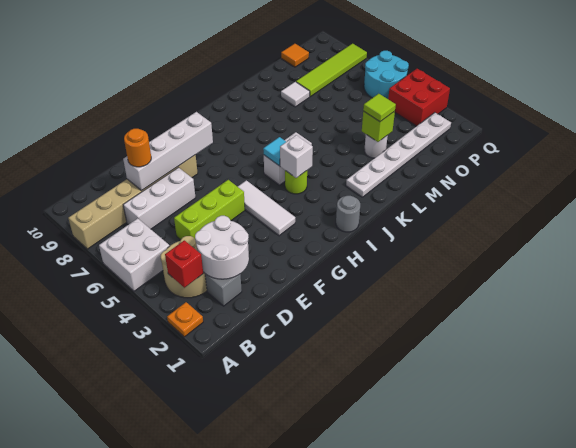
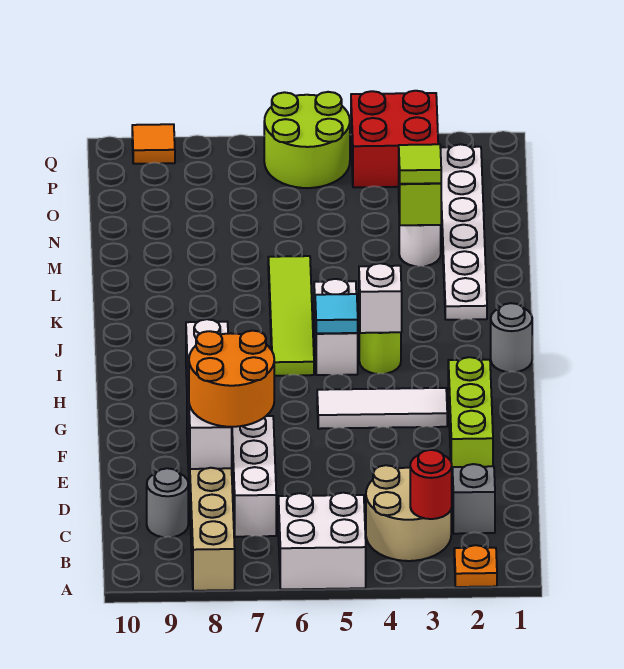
red 1x1 brick [165,240,203,288] -> red 1x1 round brick [410,450,452,519]
white 2x2 round brick [195,216,249,279] -> none
none -> grey 1x1 round brick [147,468,188,537]
lime 1x3 brick [174,180,245,240] -> lime 1x3 brick moved to [448,357,493,467]
orange 1x1 round brick [124,129,151,167] -> orange 2x2 round brick [189,331,274,427]
white 1x1 tile [281,82,310,107] -> none
lime 1x4 tile [296,44,367,97] -> lime 1x4 tile moved to [268,256,314,376]
orange 1x1 tile [281,44,309,67] -> orange 1x1 tile moved to [132,124,175,164]
cyan 2x2 round brick [364,51,409,99] -> lime 2x2 round brick [264,92,350,188]

